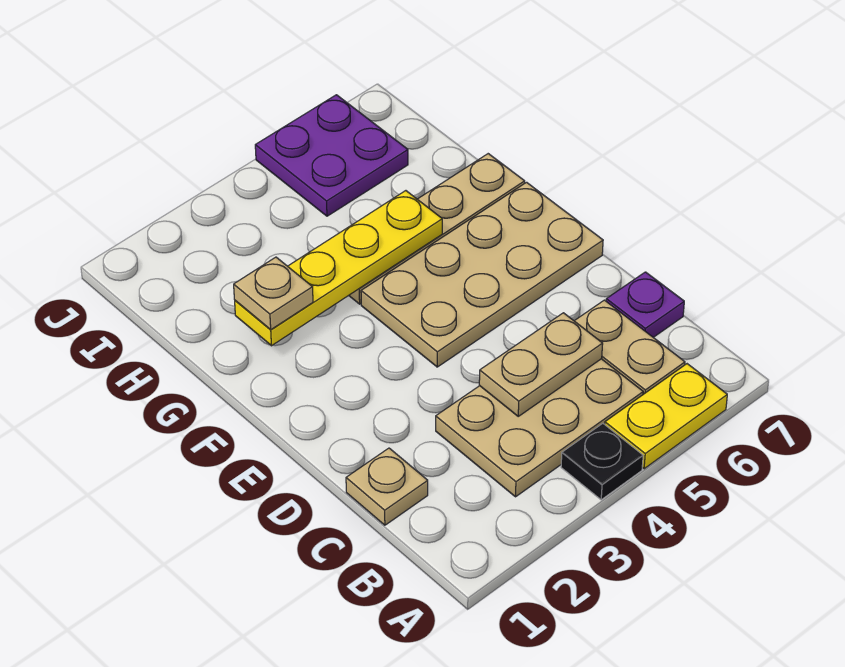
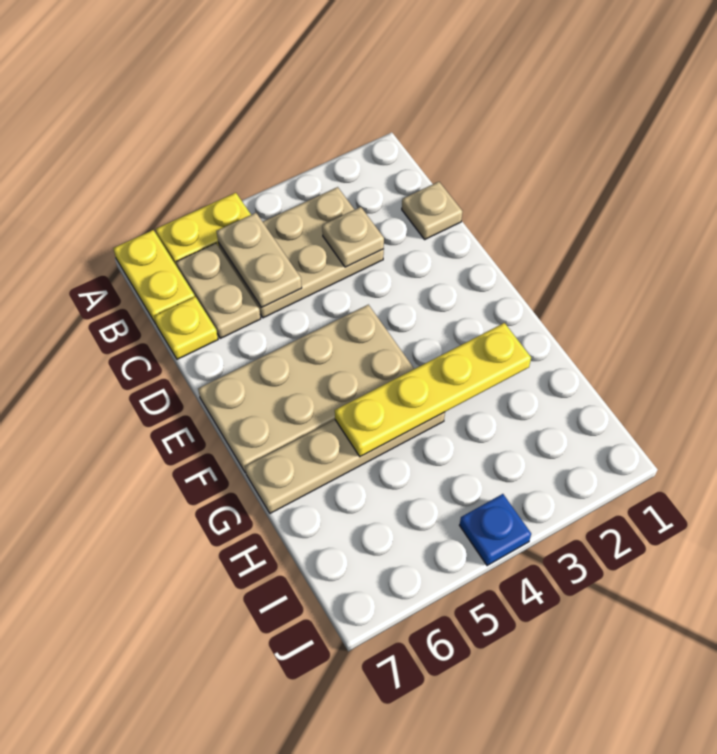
black 1x1 plate [561,423,643,500] -> none
none -> yellow 1x2 plate [113,230,195,324]
tan 1x2 plate [479,313,603,416] -> tan 1x2 plate turned to [217,213,302,308]
purple 1x1 plate [606,272,684,337] -> yellow 1x1 plate [154,297,218,359]
tan 1x1 plate [234,257,313,330] -> tan 1x1 plate moved to [322,207,384,267]
purple 2x2 plate [255,95,408,216] -> none
none -> blue 1x1 plate [460,494,531,566]

